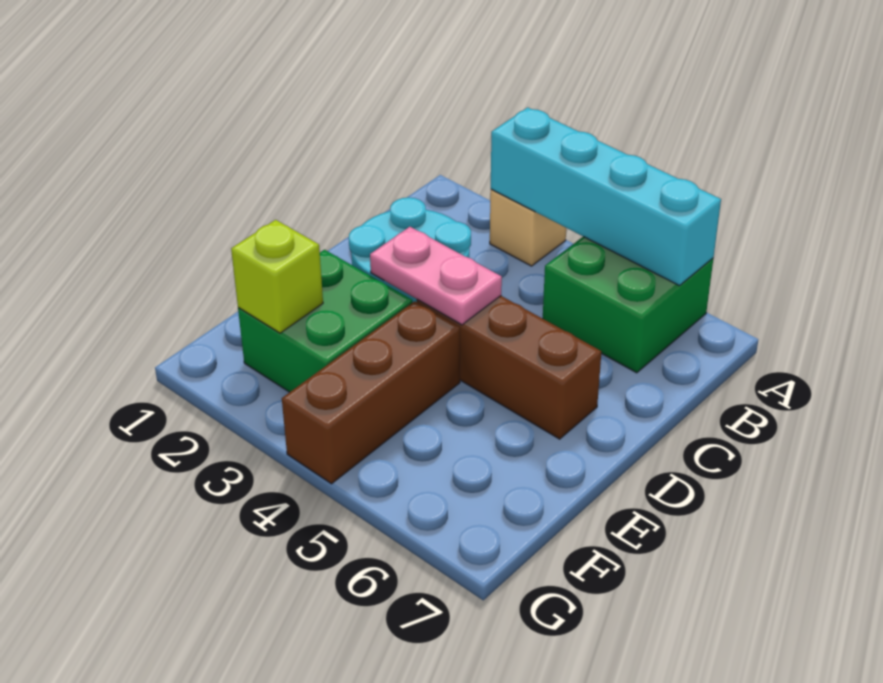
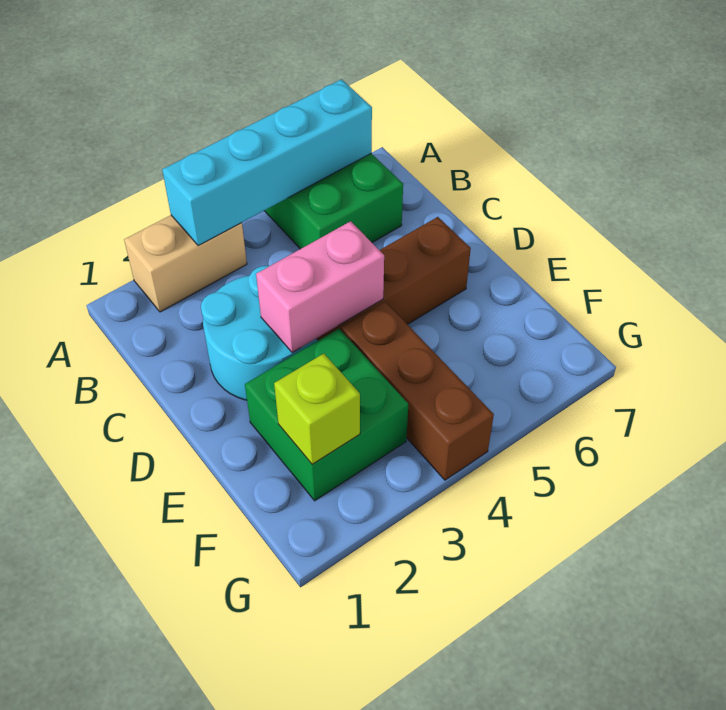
tan 1x1 brick [490,189,566,266] -> tan 1x2 brick [124,215,247,312]
pink 1x2 plate [370,227,502,325] -> pink 1x2 brick [256,221,384,353]

